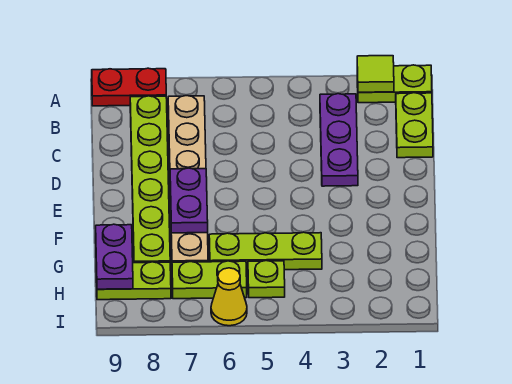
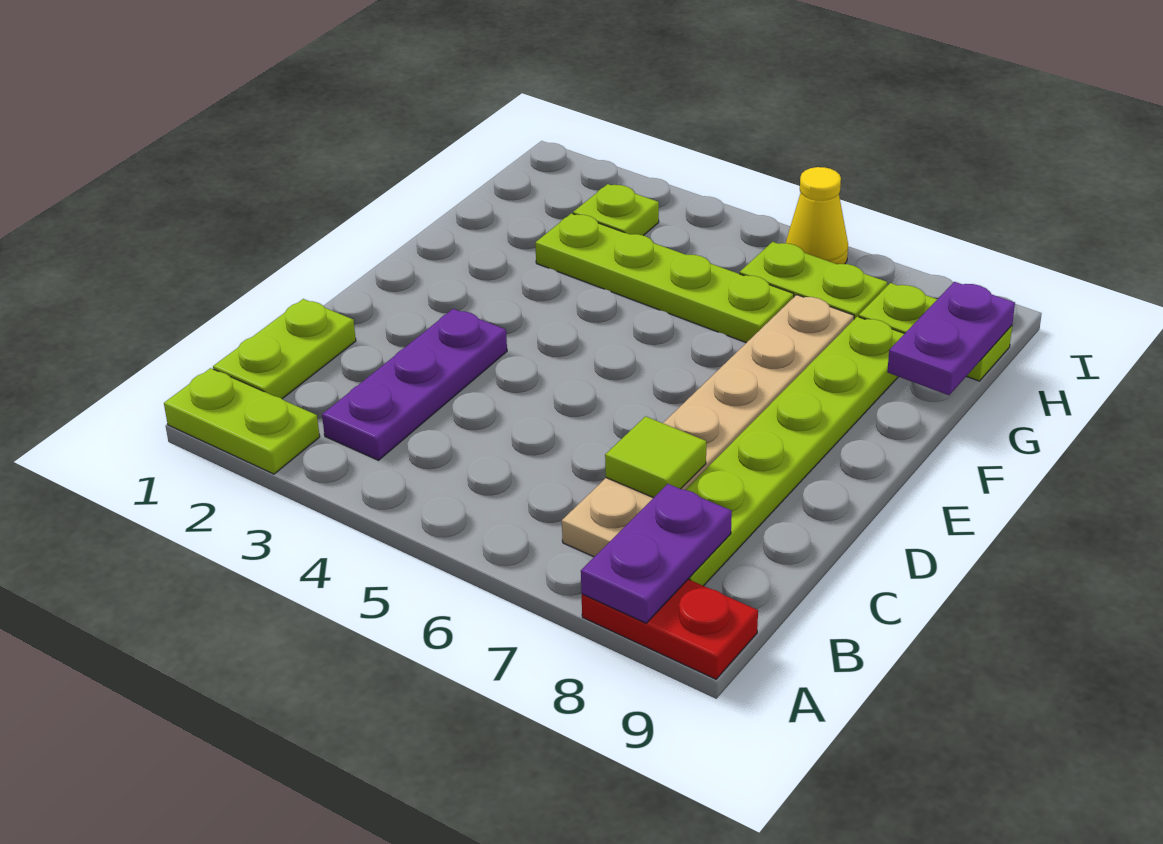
lime 1x1 tile [357,56,394,92] -> lime 1x1 tile moved to [605,416,706,498]
purple 1x2 plate [170,168,208,233] -> purple 1x2 plate moved to [581,484,732,623]
lime 1x3 plate [209,232,322,270] -> lime 1x4 plate [535,213,794,343]
lime 1x1 plate [248,261,285,298] -> lime 1x1 plate moved to [573,184,659,236]

